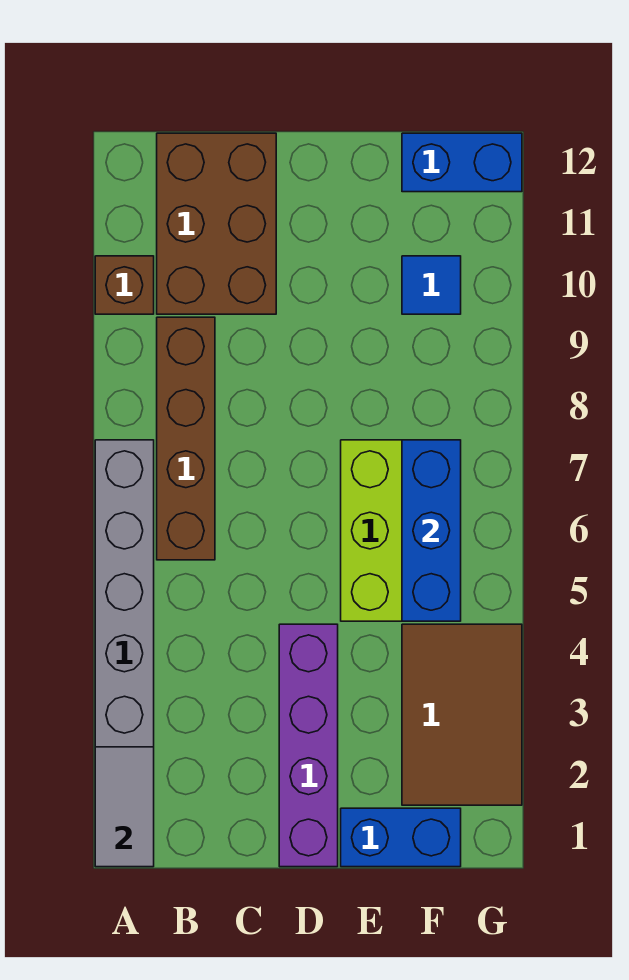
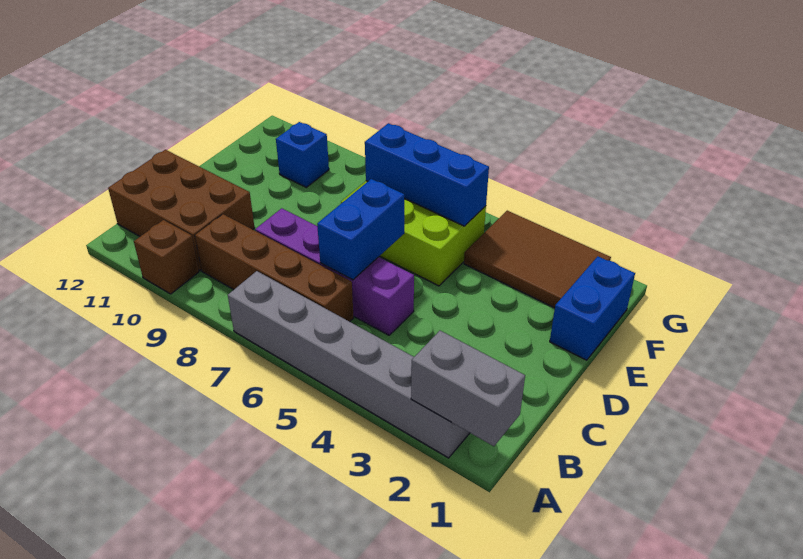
grey 1x2 tile [95,747,154,867] -> grey 1x2 brick [411,331,525,446]
purple 1x4 brick [279,624,338,867] -> purple 1x4 brick moved to [255,208,414,335]
blue 1x1 tile [402,256,461,314] -> blue 1x1 brick [276,122,329,187]
blue 1x2 brick [402,133,522,192] -> blue 1x2 brick moved to [317,179,404,280]

